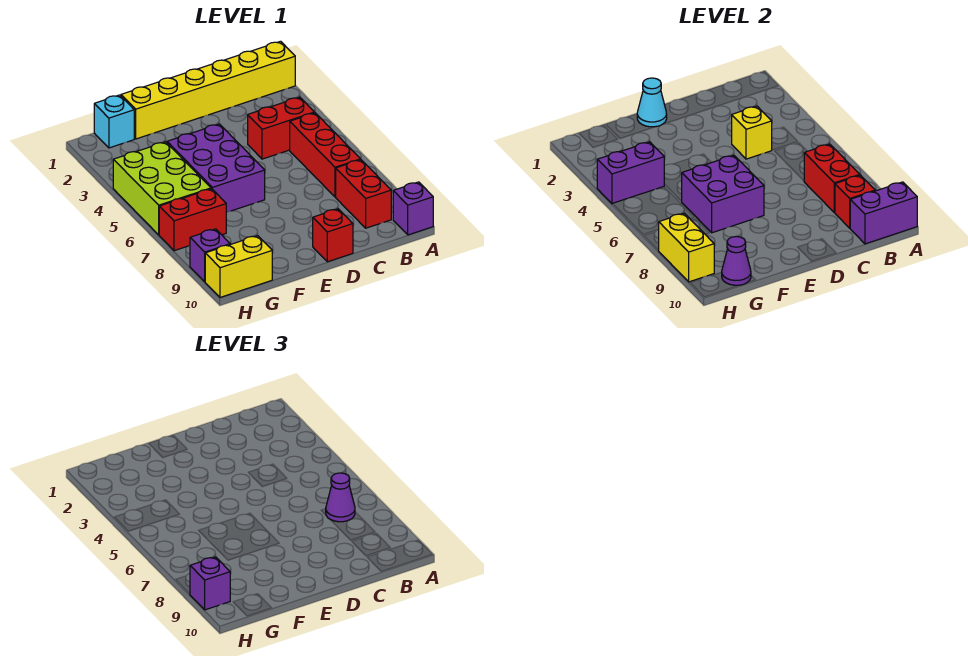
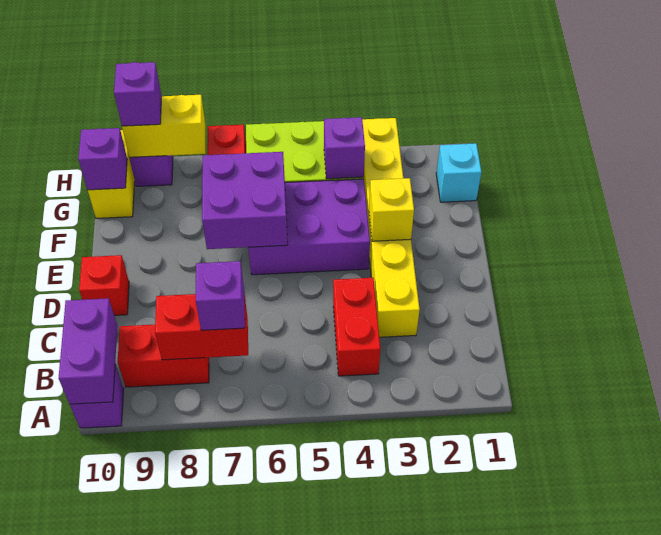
yellow 1x6 brick [121,41,295,139] -> yellow 1x6 brick moved to [362,118,420,337]
red 1x3 brick [290,113,360,197] -> none
purple 1x1 cone [326,473,355,522] -> purple 1x1 brick [196,261,245,330]
red 1x1 brick [835,175,875,228] -> none
yellow 1x1 brick [732,106,772,159] -> yellow 1x1 brick moved to [369,178,414,241]
cyan 1x1 cone [637,78,667,127] -> none
purple 1x2 brick [597,142,664,204] -> purple 1x1 brick [324,117,365,179]
purple 1x1 cone [722,236,751,285] -> purple 1x1 brick [78,128,127,190]

